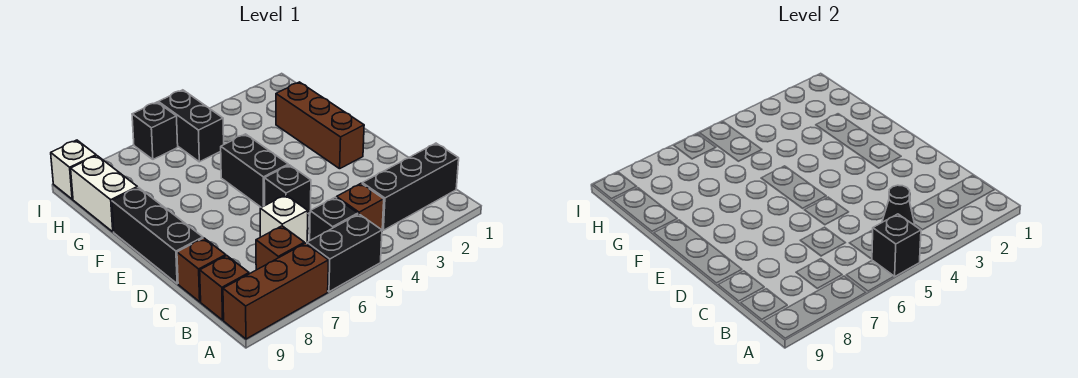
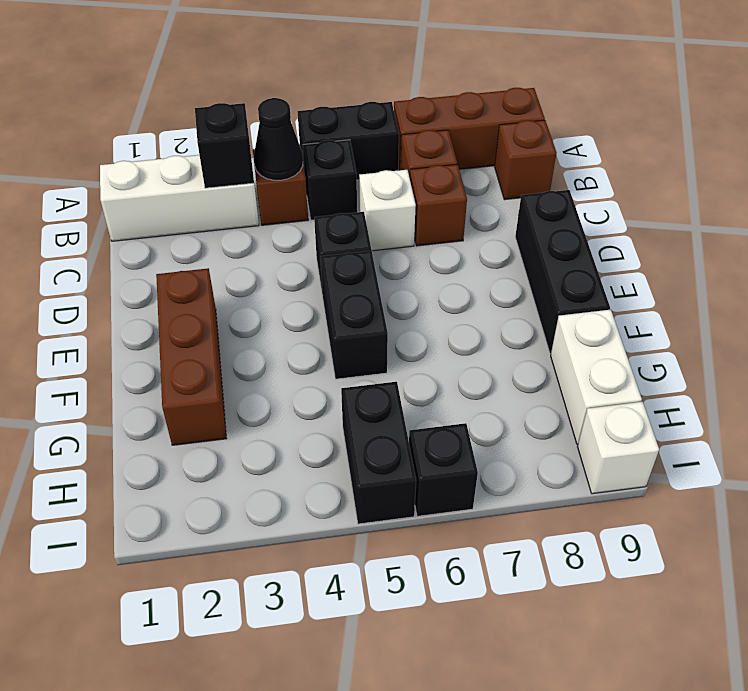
black 1x1 brick [872,214,921,277] -> black 1x1 brick moved to [195,103,254,188]
black 1x3 brick [362,143,459,230] -> white 1x3 brick [100,155,259,241]
brown 1x1 brick [177,238,226,302] -> brown 1x1 brick moved to [410,164,467,246]

